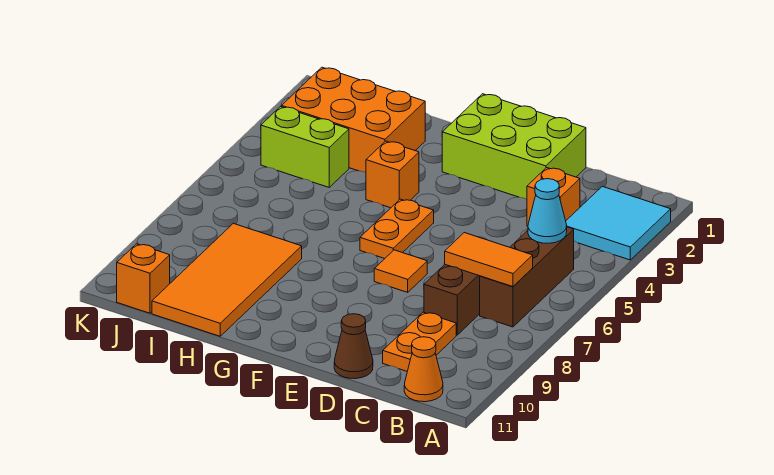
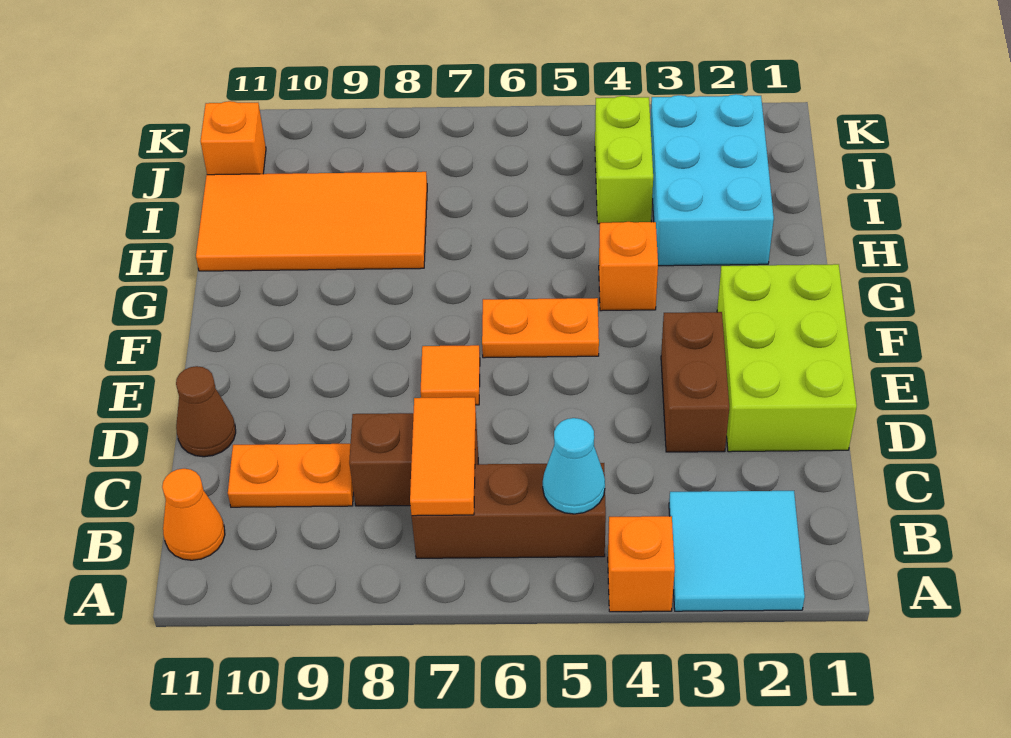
orange 1x1 brick [527,168,580,226] -> orange 1x1 brick moved to [608,516,675,612]
none -> brown 1x2 brick [661,312,729,452]
orange 2x3 brick [281,67,425,173] -> cyan 2x3 brick [650,94,774,266]

